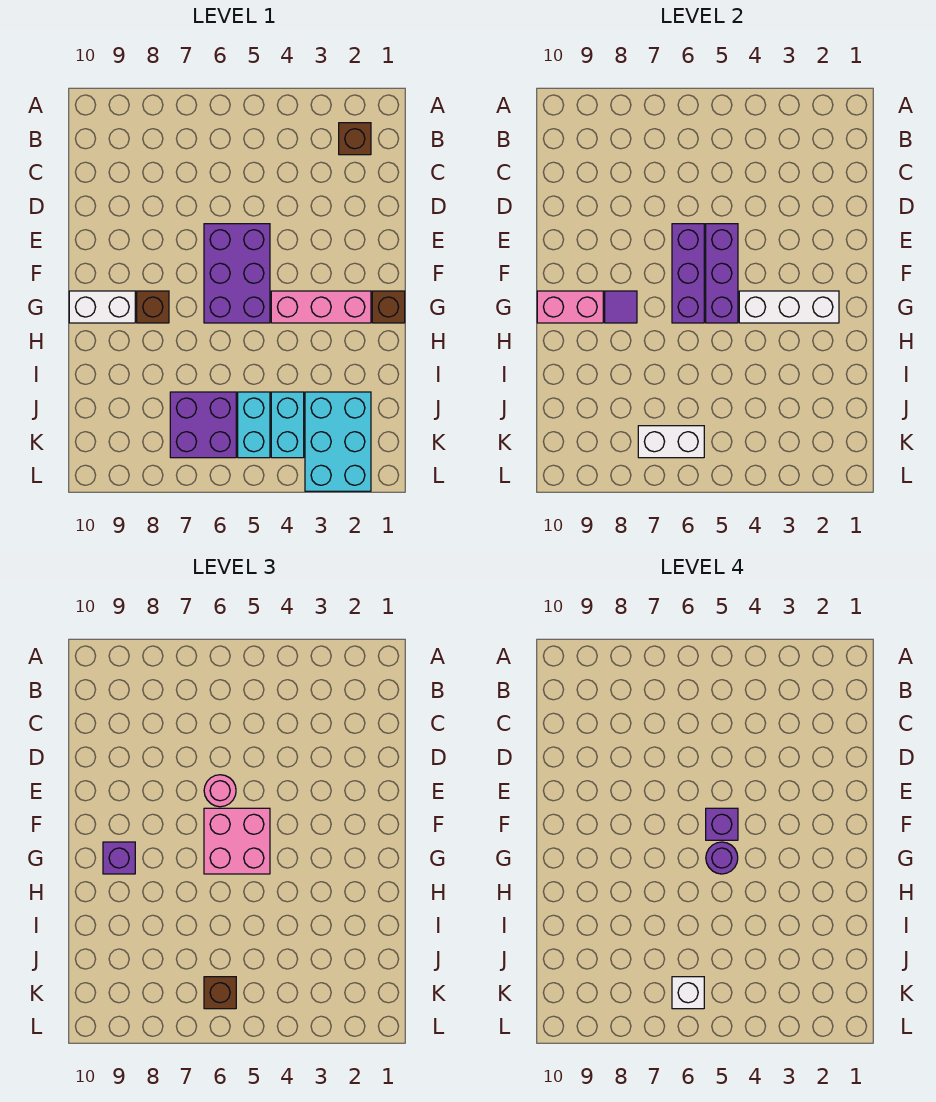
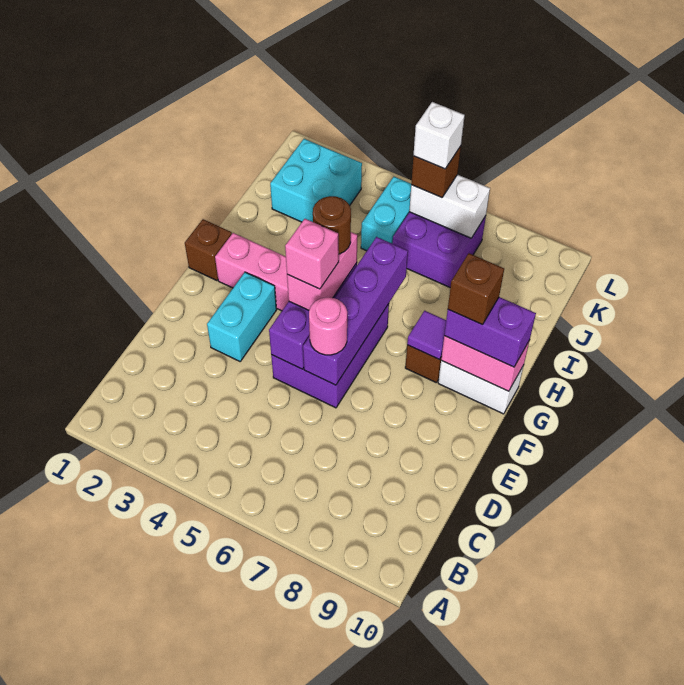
brown 1x1 brick [339,123,371,155] -> brown 1x1 brick moved to [448,253,504,325]
purple 1x3 brick [672,224,704,323] -> purple 1x4 brick [303,237,408,385]
pink 2x2 brick [204,808,270,874] -> pink 1x2 brick [287,232,357,310]
purple 1x1 brick [706,808,738,840] -> pink 1x1 brick [285,219,339,289]
white 1x3 brick [739,291,839,323] -> none
purple 1x1 round brick [706,842,738,874] -> brown 1x1 round brick [313,196,351,254]
purple 1x1 brick [103,842,135,874] -> purple 1x2 brick [444,297,536,367]
cyan 2x3 brick [305,392,371,491] -> cyan 2x2 brick [270,139,362,222]
cyan 1x2 brick [271,392,304,458] -> cyan 1x2 brick moved to [207,272,277,361]

